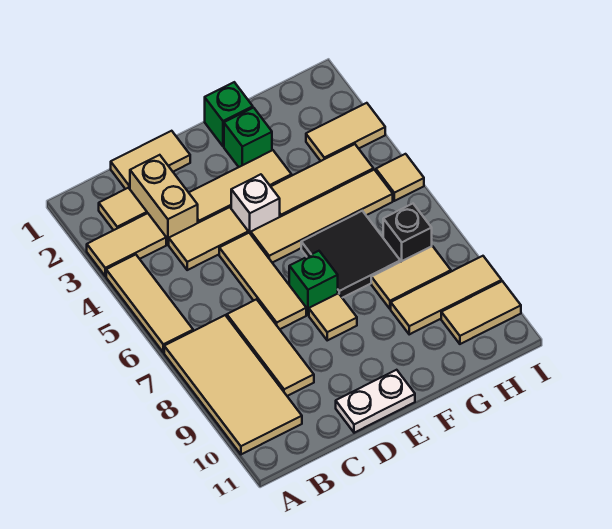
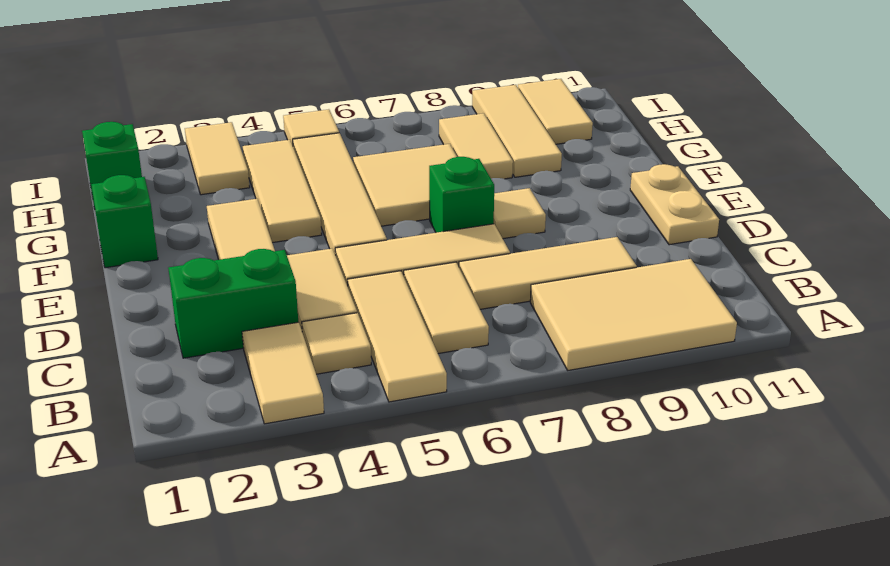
tan 1x3 tile [106,255,193,353] -> tan 1x3 tile turned to [348,271,447,402]
tan 2x4 tile [164,315,302,454] -> tan 2x3 tile [530,259,737,370]
tan 1x1 tile [99,188,147,230] -> tan 1x1 tile moved to [302,313,371,374]
tan 1x2 tile [111,131,190,189] -> tan 1x2 tile moved to [404,262,489,354]
tan 1x2 brick [130,155,198,245] -> green 1x2 brick [168,249,298,358]
white 1x2 plate [336,370,415,433] -> tan 1x2 plate [630,164,719,245]
white 1x1 brick [231,174,280,234] -> none
green 1x1 brick [224,108,272,167] -> green 1x1 brick moved to [82,122,142,209]
black 2x2 tile [301,211,400,298] -> tan 2x2 tile [353,144,457,226]
black 1x1 brick [383,204,432,262] -> none

